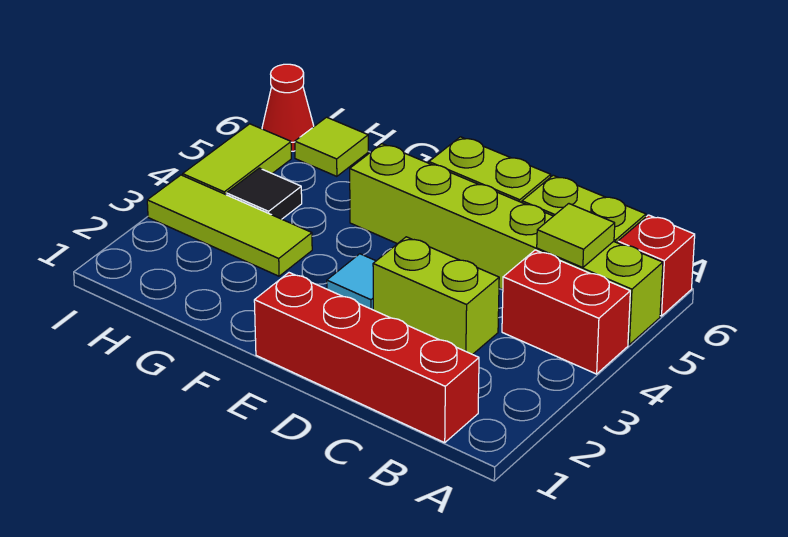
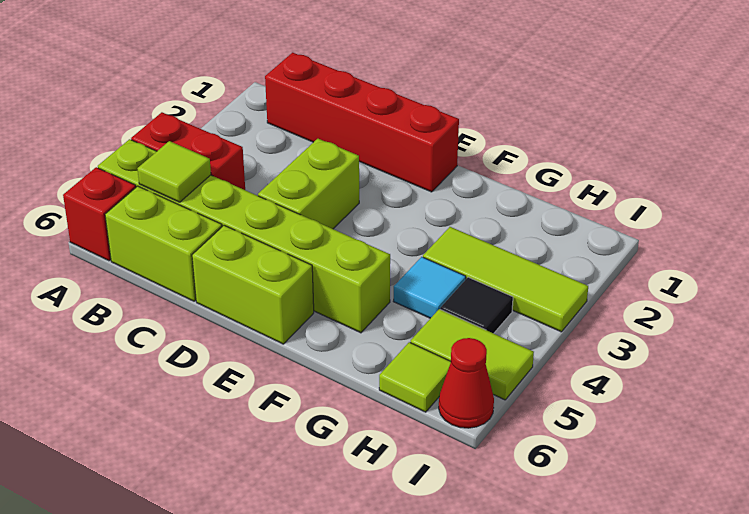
lime 1x2 brick [373,237,499,355] -> lime 1x2 brick turned to [258,139,359,229]
cyan 1x1 tile [327,254,376,310] -> cyan 1x1 tile moved to [393,257,466,318]
lime 1x2 tile [183,124,291,195] -> lime 1x2 tile turned to [410,309,534,400]

